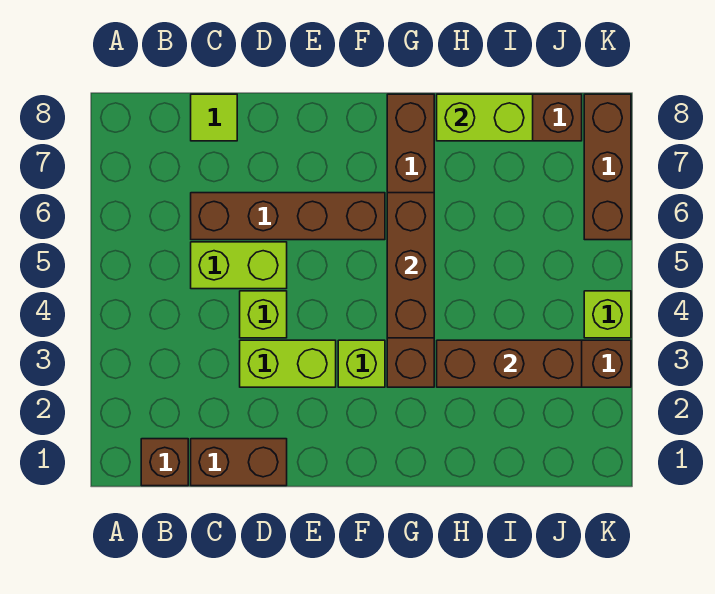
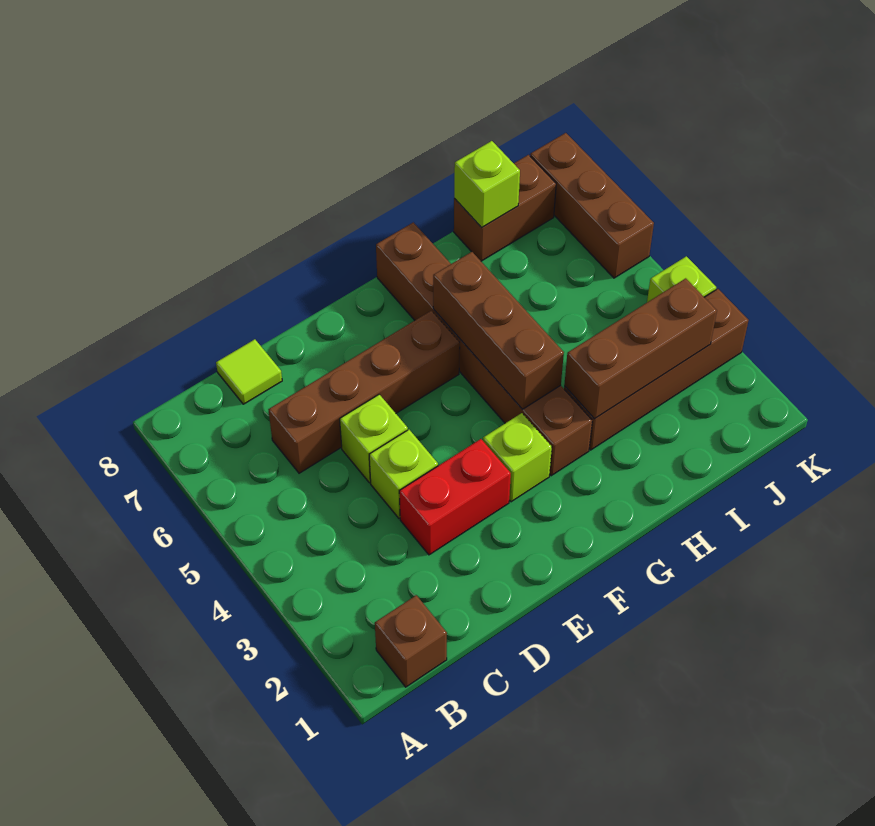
brown 1x2 brick [191,439,287,486] -> none
lime 1x2 brick [191,242,287,289] -> lime 1x1 brick [340,394,408,483]
lime 1x2 brick [240,340,336,387] -> red 1x2 brick [399,439,511,555]
lime 1x2 brick [437,94,533,141] -> lime 1x1 brick [454,141,520,228]

